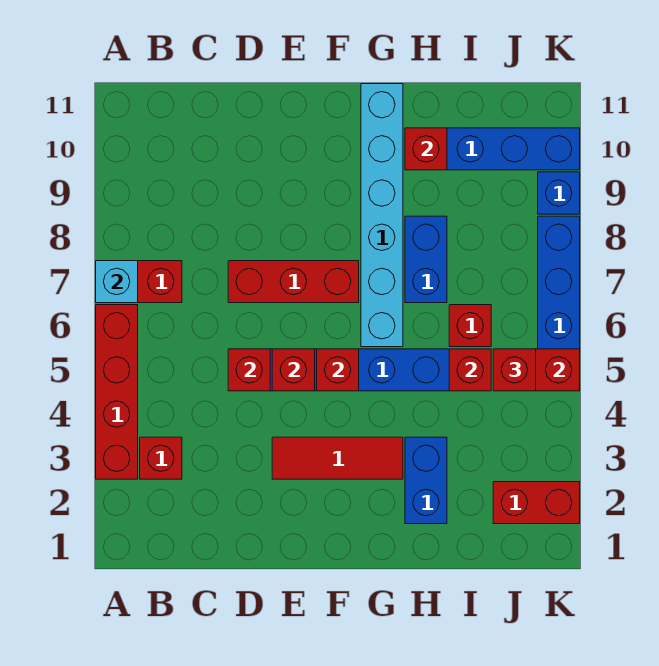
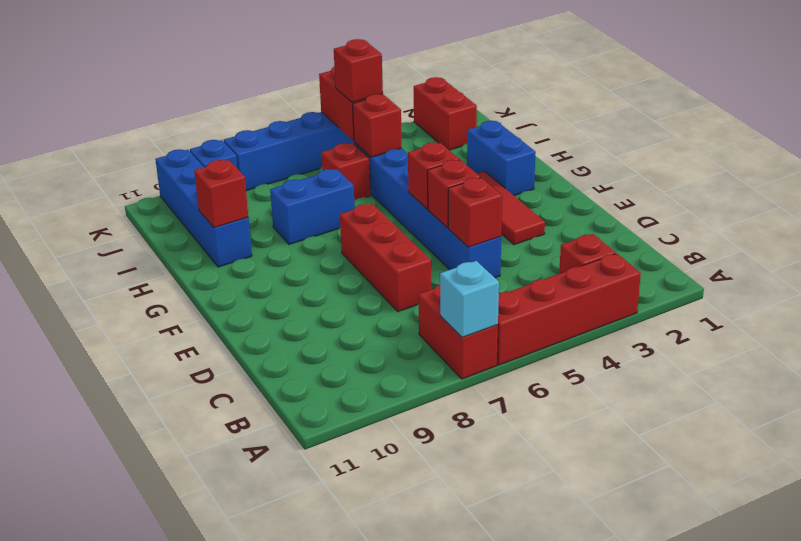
cyan 1x6 brick [361,84,403,347] -> none
blue 1x2 brick [405,437,447,524] -> blue 1x2 brick turned to [467,121,536,196]

